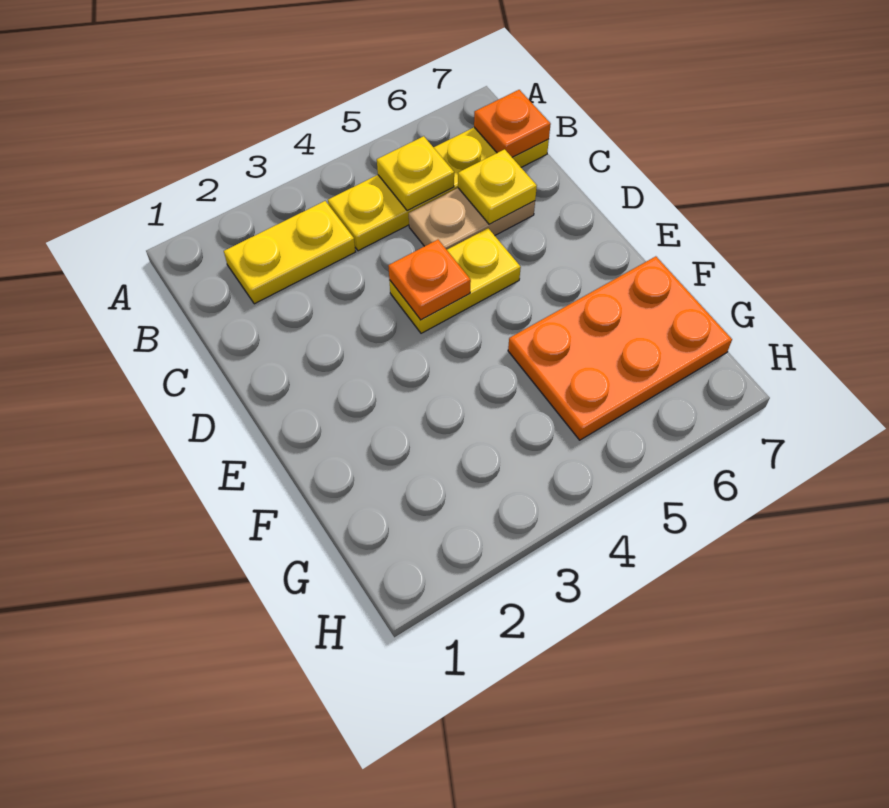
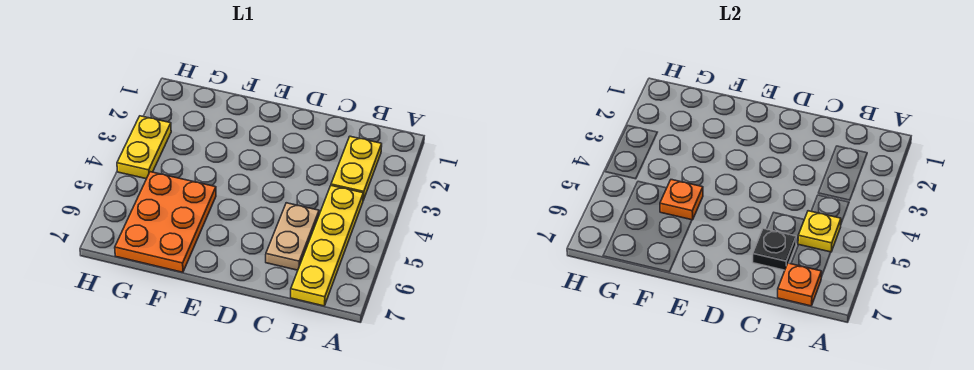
yellow 1x1 plate [458,149,537,224] -> black 1x1 plate [753,229,796,270]
yellow 1x2 plate [389,228,521,333] -> yellow 1x2 plate moved to [117,116,171,179]
orange 1x1 plate [388,240,471,320] -> orange 1x1 plate moved to [660,180,703,220]

